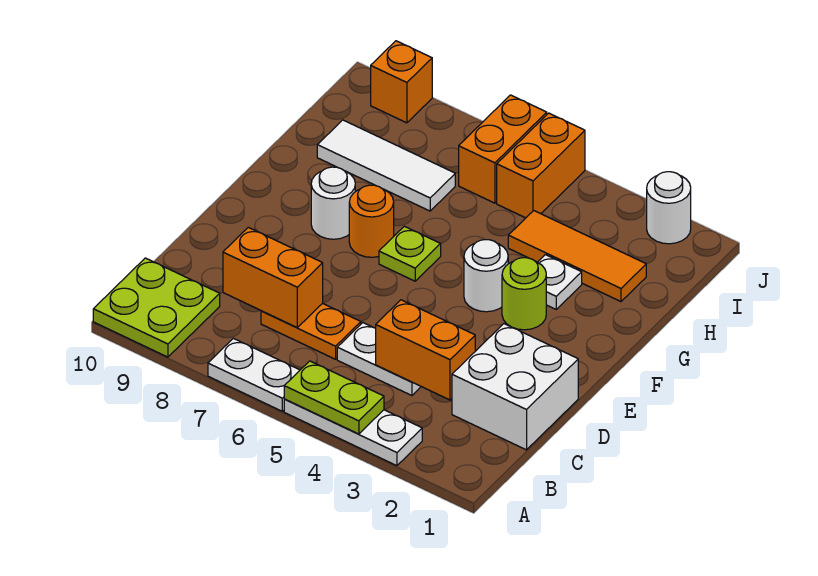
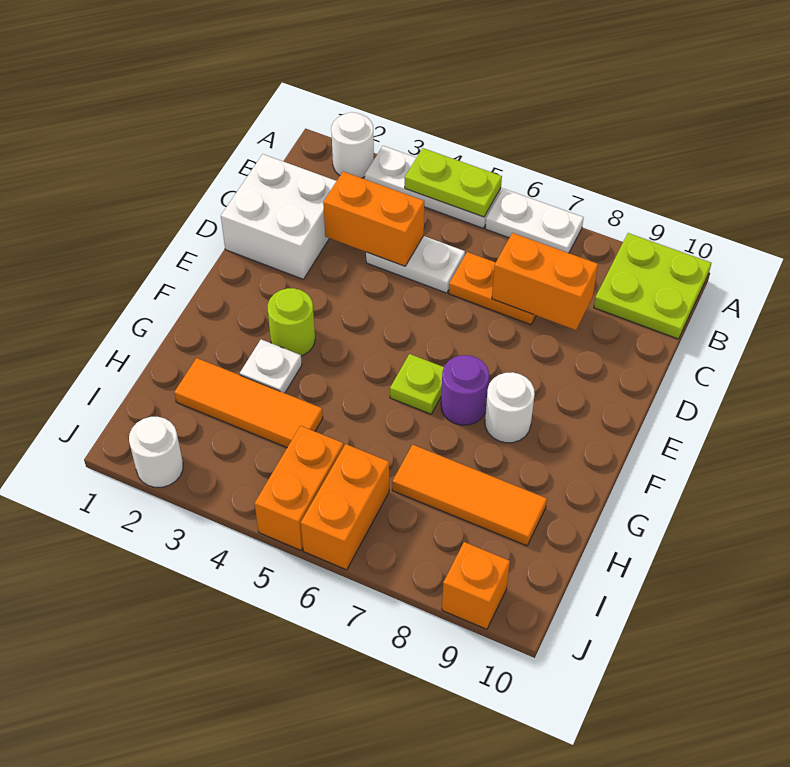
white 1x1 round brick [464,240,508,312] -> white 1x1 round brick moved to [331,112,374,178]
orange 1x1 round brick [349,185,394,257] -> purple 1x1 round brick [441,355,489,425]
white 1x3 tile [317,120,455,211] -> orange 1x3 tile [392,445,547,546]

